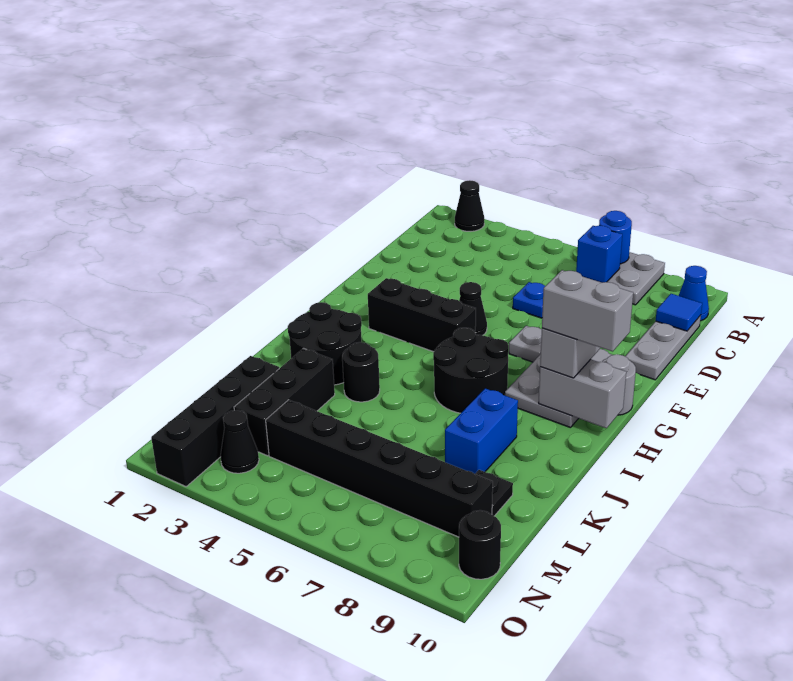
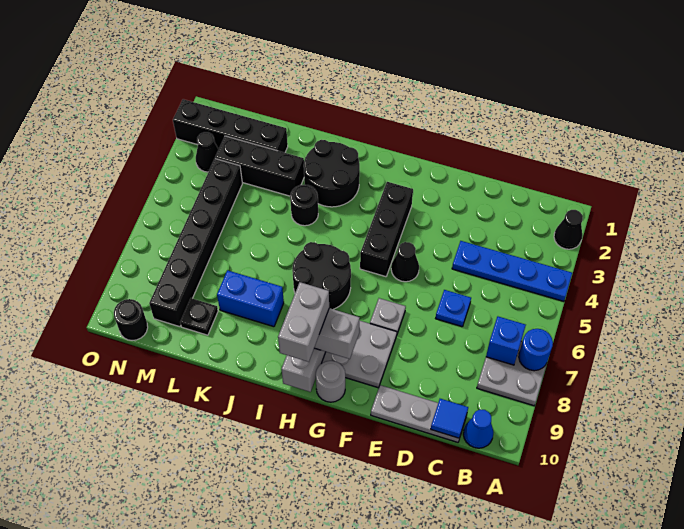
none -> blue 1x4 plate [452,241,572,301]

